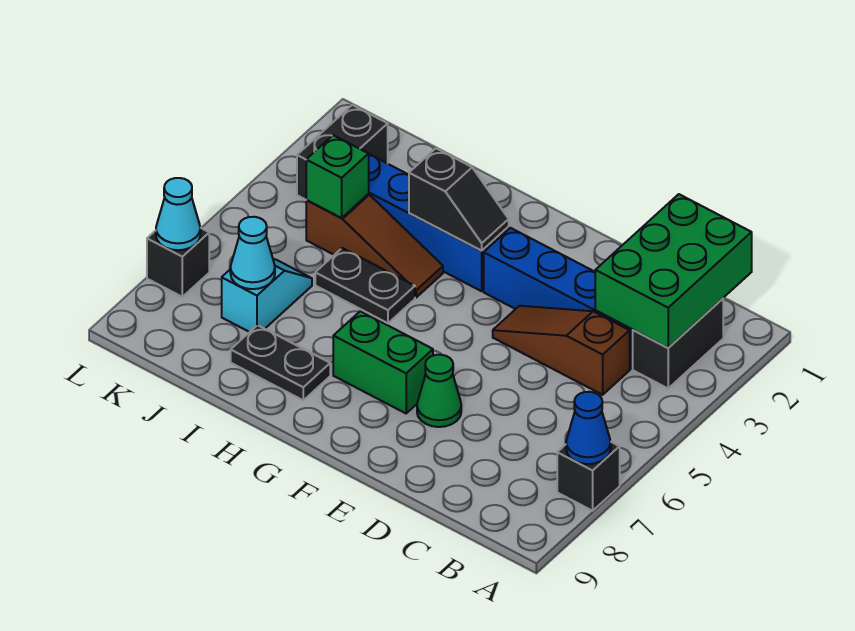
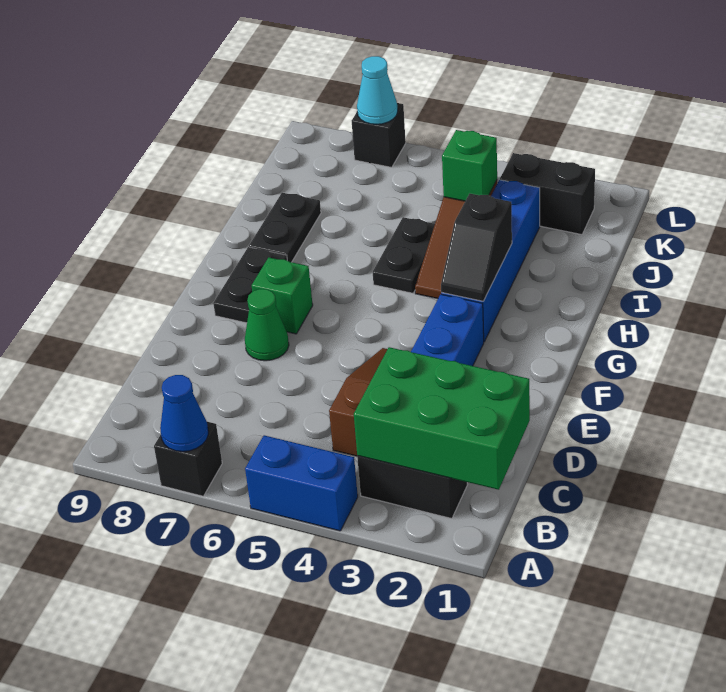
none -> blue 1x2 brick [245,435,358,531]
green 1x2 brick [333,311,433,413] -> green 1x1 brick [252,257,313,334]
none -> black 1x2 plate [213,247,287,323]
cyan 1x2 slope [222,259,312,332] -> none
cyan 1x1 cone [230,217,275,289] -> none

